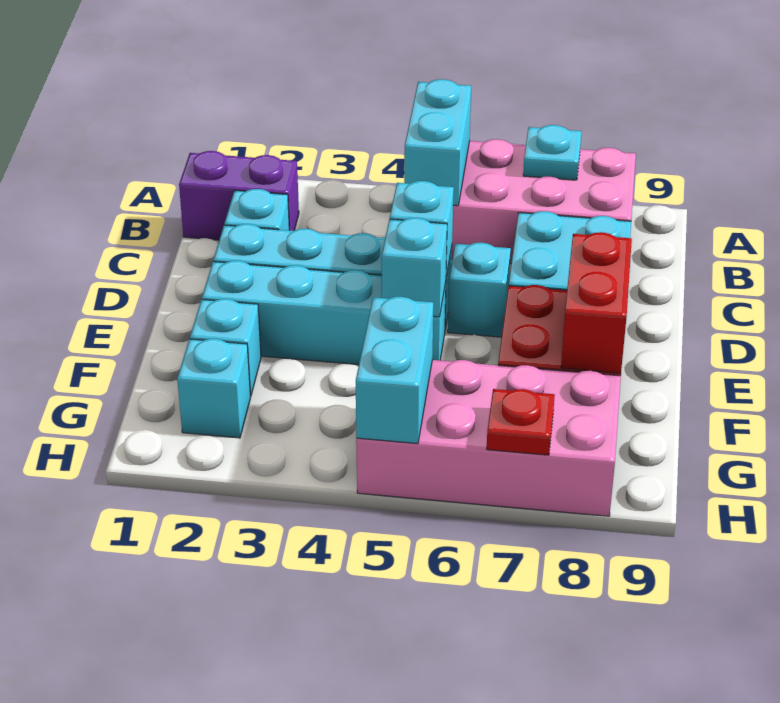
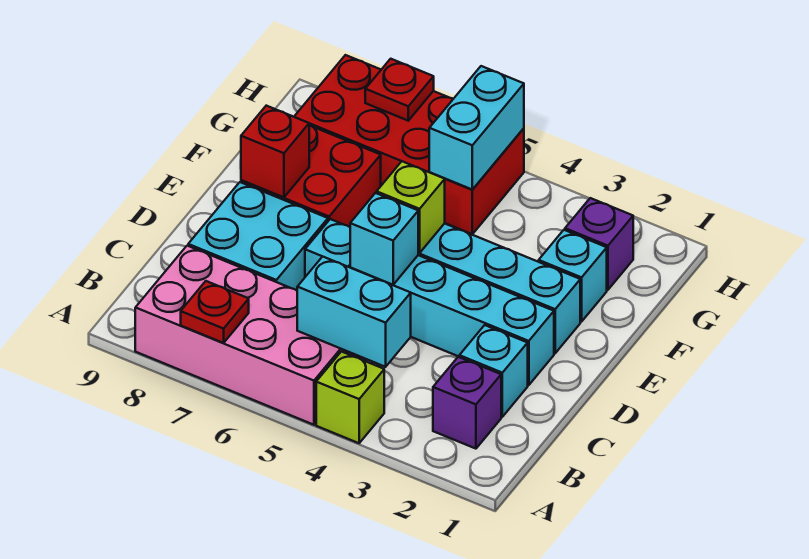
none -> lime 1x1 brick [316,352,384,443]
cyan 1x2 brick [404,79,471,206] -> cyan 1x2 brick turned to [297,256,411,367]
cyan 1x1 plate [523,125,581,180] -> red 1x1 plate [181,281,249,343]
purple 1x2 brick [179,151,299,240] -> purple 1x1 brick [433,357,501,449]
cyan 1x1 brick [382,218,447,317] -> lime 1x1 brick [377,161,445,253]
red 1x2 brick [561,232,632,373] -> red 1x1 brick [241,106,309,197]
cyan 1x1 brick [177,339,251,438] -> purple 1x1 brick [565,198,633,290]
pink 2x4 brick [356,360,621,516] -> red 2x4 brick [294,55,524,234]

